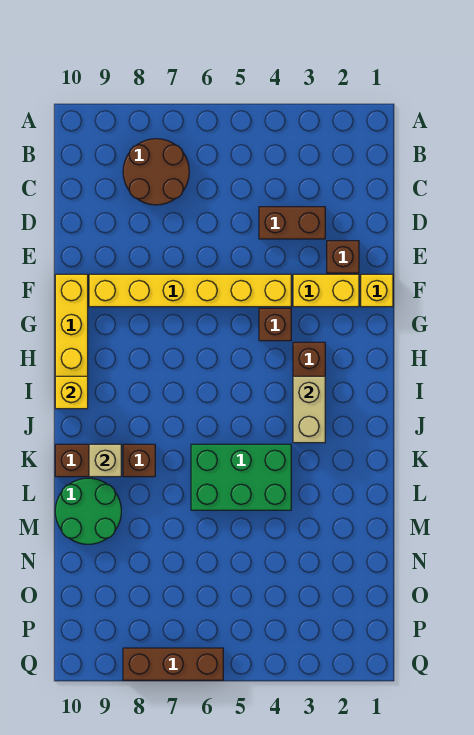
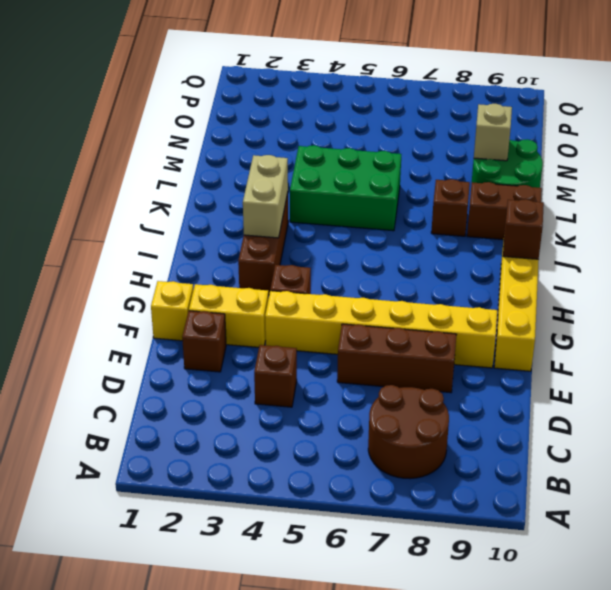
brown 1x2 brick [259,207,325,239] -> brown 1x1 brick [254,345,297,407]
yellow 1x1 brick [55,376,88,409] -> brown 1x1 brick [503,199,544,259]
tan 1x1 brick [89,444,121,477] -> tan 1x1 brick moved to [474,104,512,161]
brown 1x3 brick [123,648,223,680] -> brown 1x3 brick moved to [337,324,457,393]

